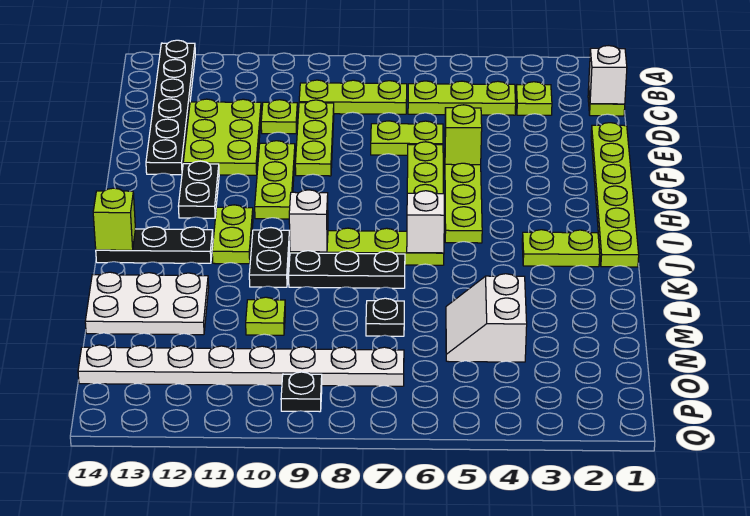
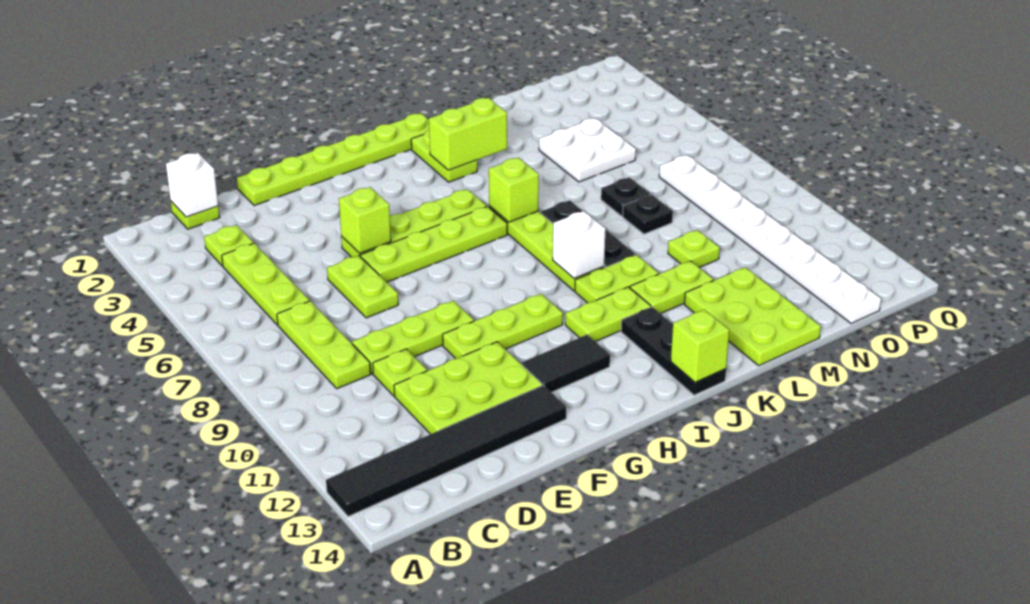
black 1x6 plate [146,40,195,175] -> black 1x6 tile [326,385,566,517]
black 1x2 plate [178,161,219,218] -> black 1x2 tile [522,335,610,392]
none -> lime 1x2 brick [429,98,507,170]
white 1x1 brick [407,191,444,253] -> lime 1x1 brick [489,158,539,222]
black 1x2 plate [249,228,290,287] -> lime 1x2 plate [575,255,659,303]
none -> lime 1x2 plate [630,261,714,314]
white 2x3 plate [85,272,209,335] -> lime 2x3 plate [684,267,821,366]
white 2x2 slope [446,274,527,362] -> white 2x2 plate [539,118,636,182]
black 1x1 plate [281,372,322,412] -> black 1x1 plate moved to [623,194,673,234]

